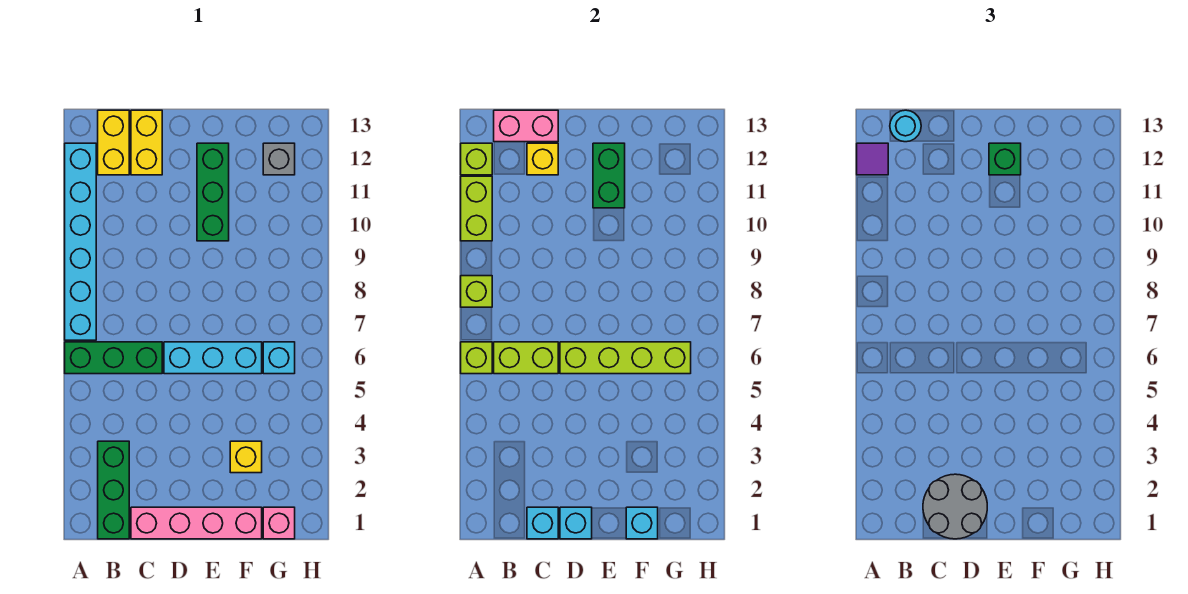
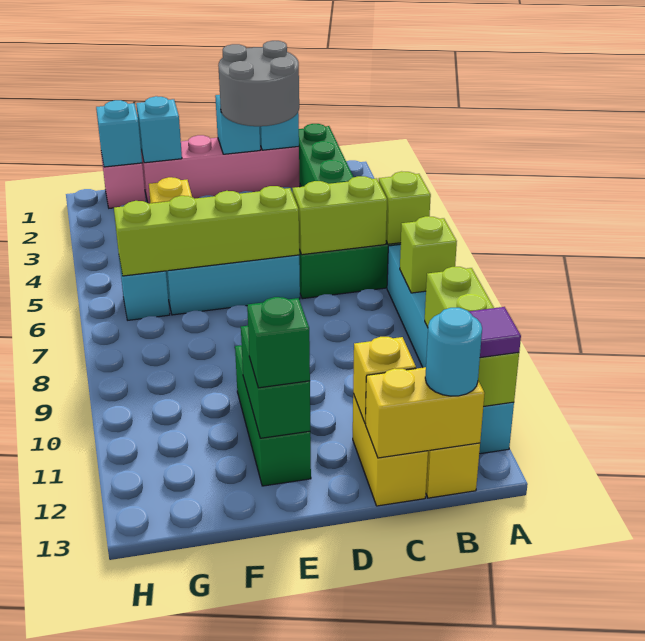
pink 1x2 brick [494,110,558,142] -> yellow 1x2 brick [365,367,485,458]
none -> cyan 1x1 brick [96,100,142,167]
grey 1x1 brick [263,143,295,175] -> none

